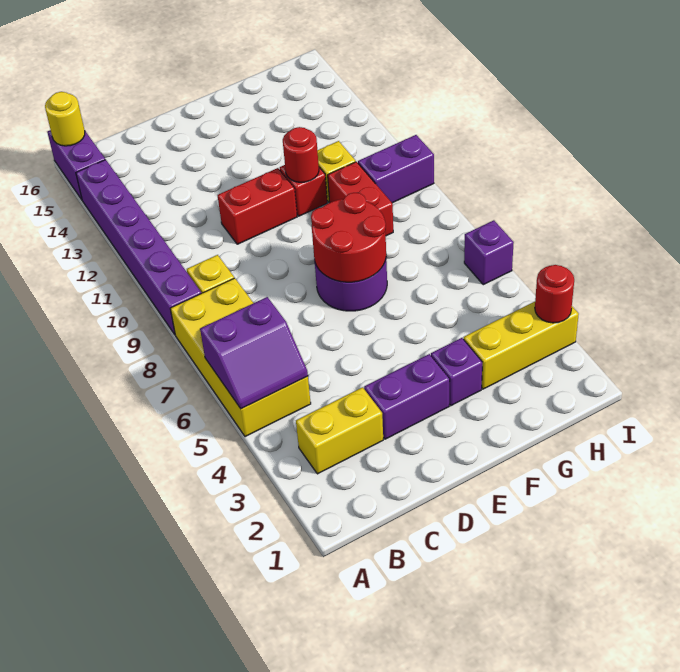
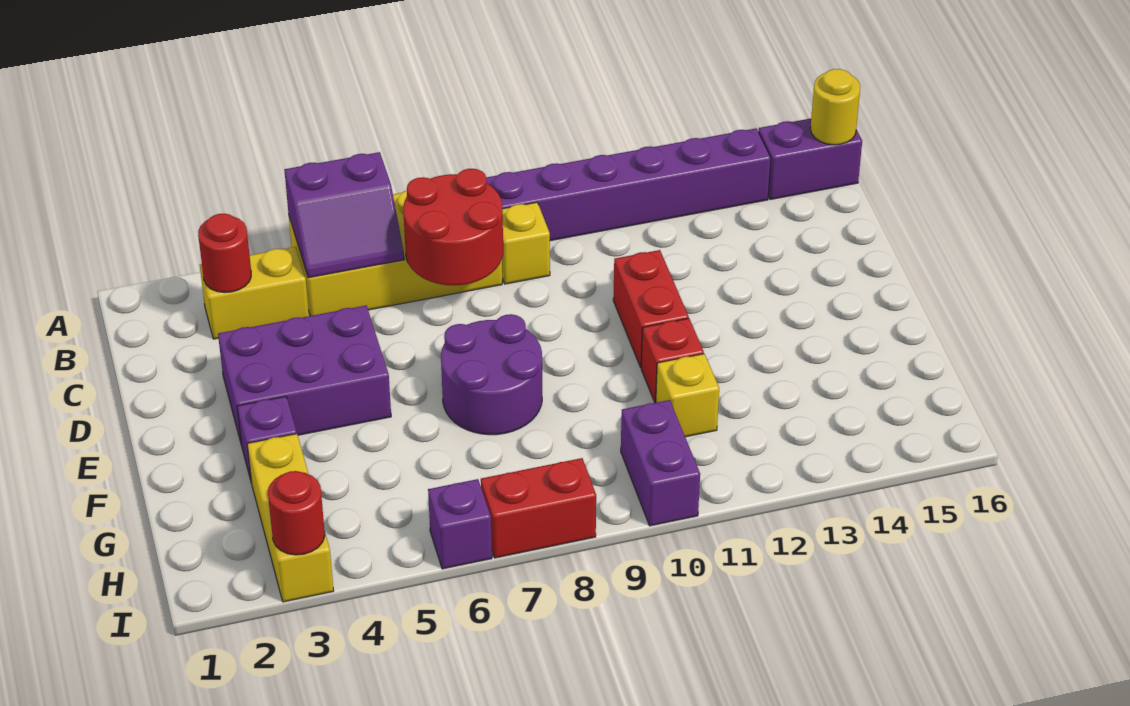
purple 2x2 slope [200,297,308,409] -> purple 2x2 slope turned to [284,152,404,278]
yellow 1x2 brick [296,387,383,474] -> yellow 1x2 brick turned to [200,247,309,339]
purple 1x2 brick [364,354,450,439] -> purple 2x3 brick [218,306,391,445]
red 2x2 round brick [311,193,386,282] -> red 2x2 round brick moved to [403,169,503,286]
red 1x1 round brick [283,127,319,182] -> red 1x1 round brick moved to [198,214,251,293]
red 1x2 brick [328,162,393,236] -> red 1x2 brick moved to [481,458,596,558]

